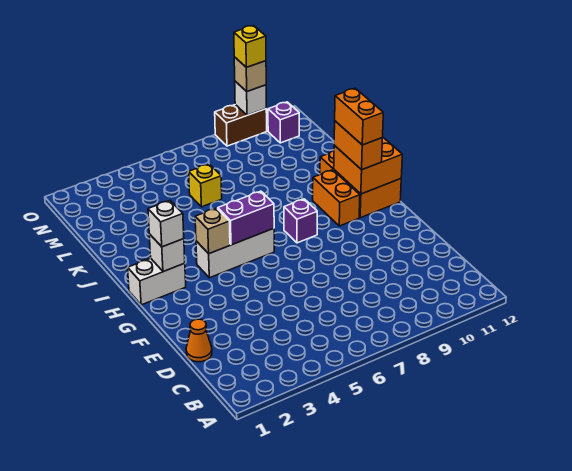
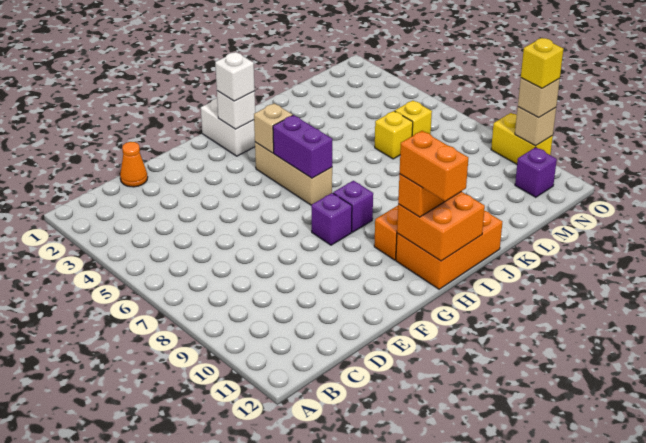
none -> purple 1x1 brick [311,193,352,245]
white 1x3 brick [196,228,274,278] -> tan 1x3 brick [255,142,332,205]
orange 1x2 brick [335,88,383,145] -> orange 1x2 brick turned to [399,131,468,201]
none -> yellow 1x1 brick [395,101,432,136]
brown 1x2 brick [215,105,267,146] -> yellow 1x2 brick [491,113,553,164]
white 1x1 brick [235,81,266,115] -> tan 1x1 brick [515,107,556,146]

